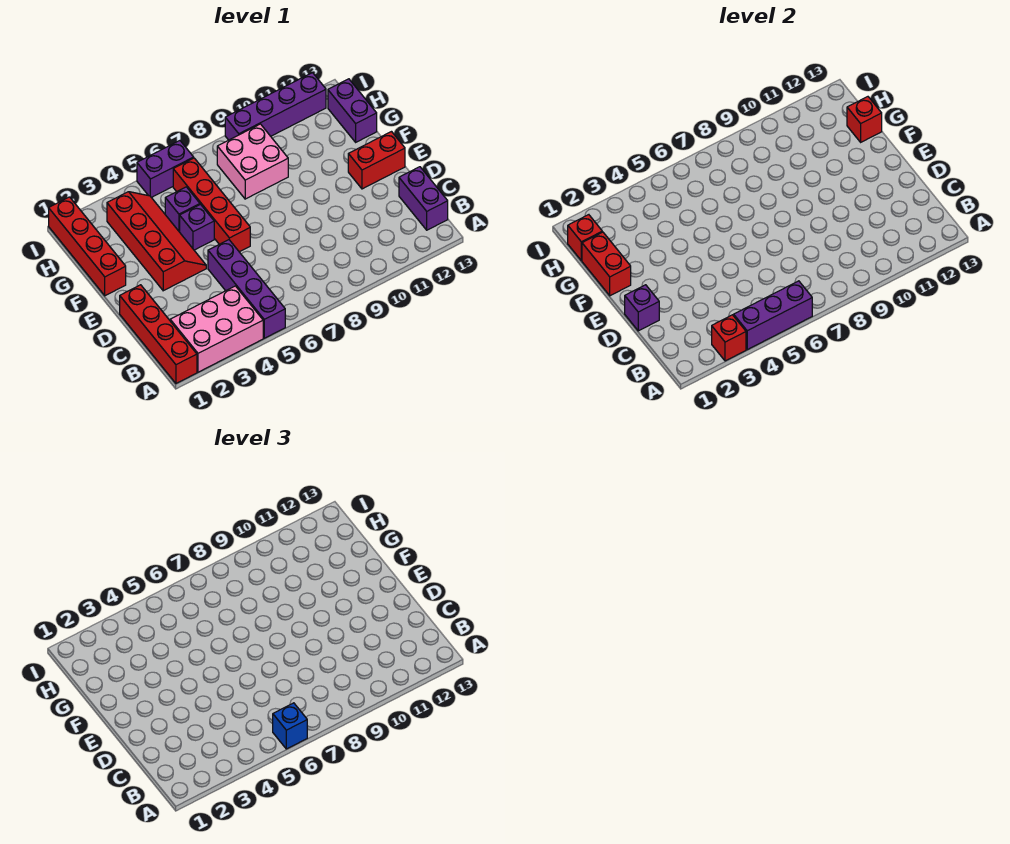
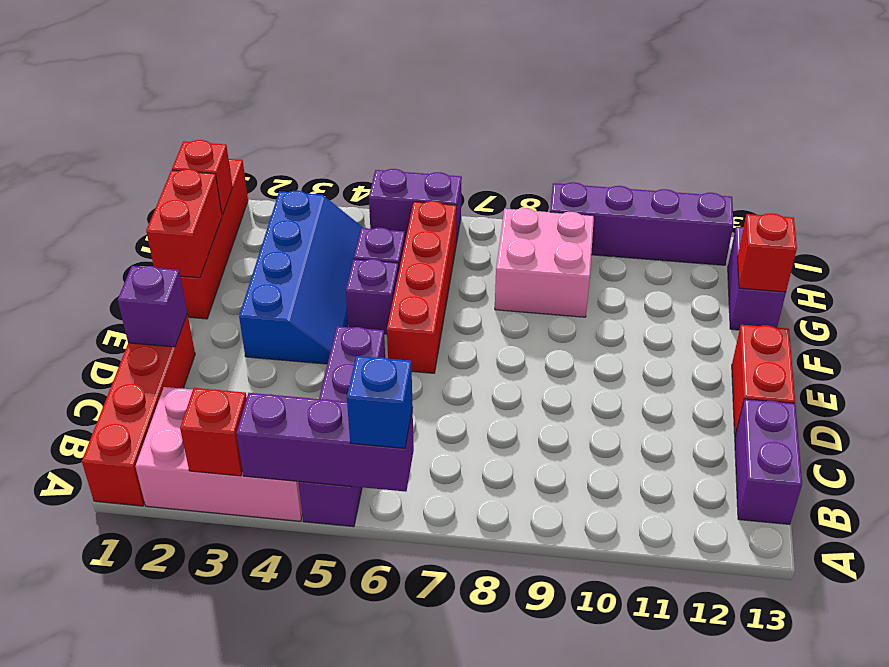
red 2x4 slope [107,192,206,291] -> blue 2x4 slope [239,191,363,364]
red 1x2 brick [348,132,405,189] -> red 1x2 brick turned to [732,325,795,436]

